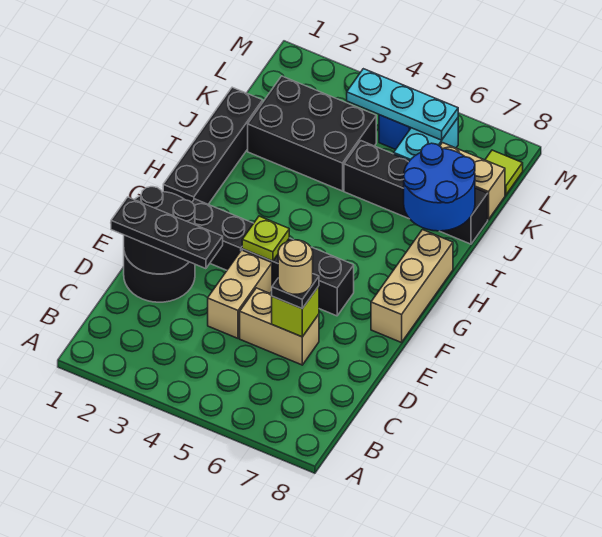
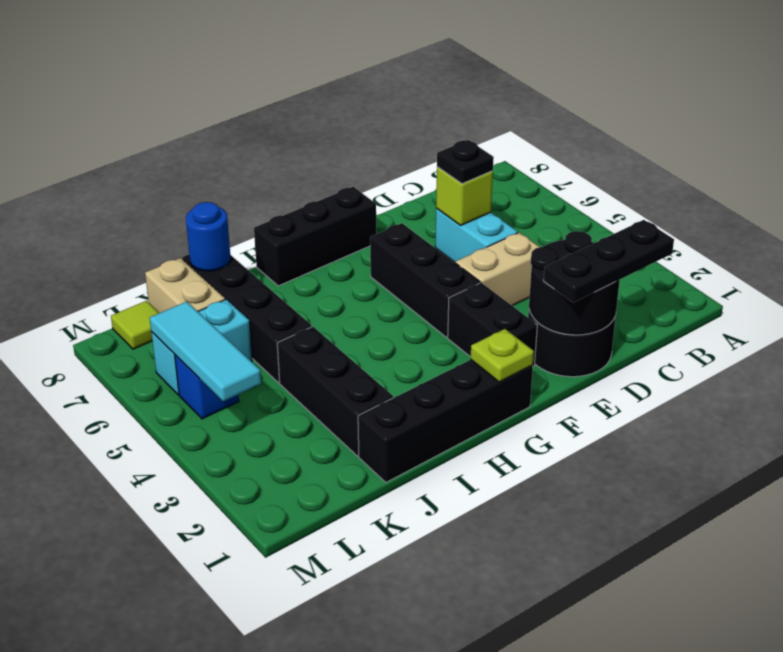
black 1x3 plate [111,197,223,269] -> black 1x3 plate turned to [544,220,674,302]
tan 1x2 brick [240,288,319,365] -> cyan 1x2 brick [435,208,518,263]
tan 1x1 round brick [278,240,313,294] -> none
lime 1x1 plate [242,216,289,261] -> lime 1x1 plate moved to [471,329,534,382]
tan 1x3 brick [371,230,453,343] -> black 1x3 brick [254,187,376,286]
blue 2x2 round brick [404,143,475,231] -> blue 1x1 round brick [186,202,231,271]
black 2x3 brick [248,76,376,191] -> black 1x3 brick [277,327,393,456]
cyan 1x3 plate [347,69,458,140] -> cyan 1x3 tile [150,301,261,401]

